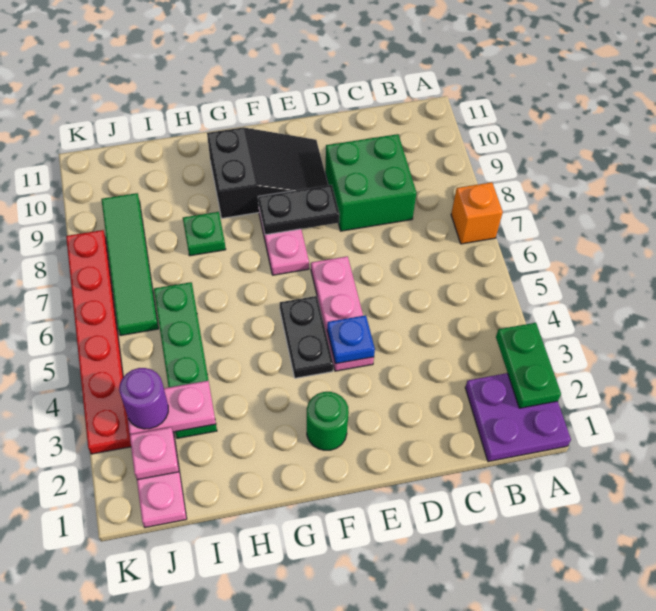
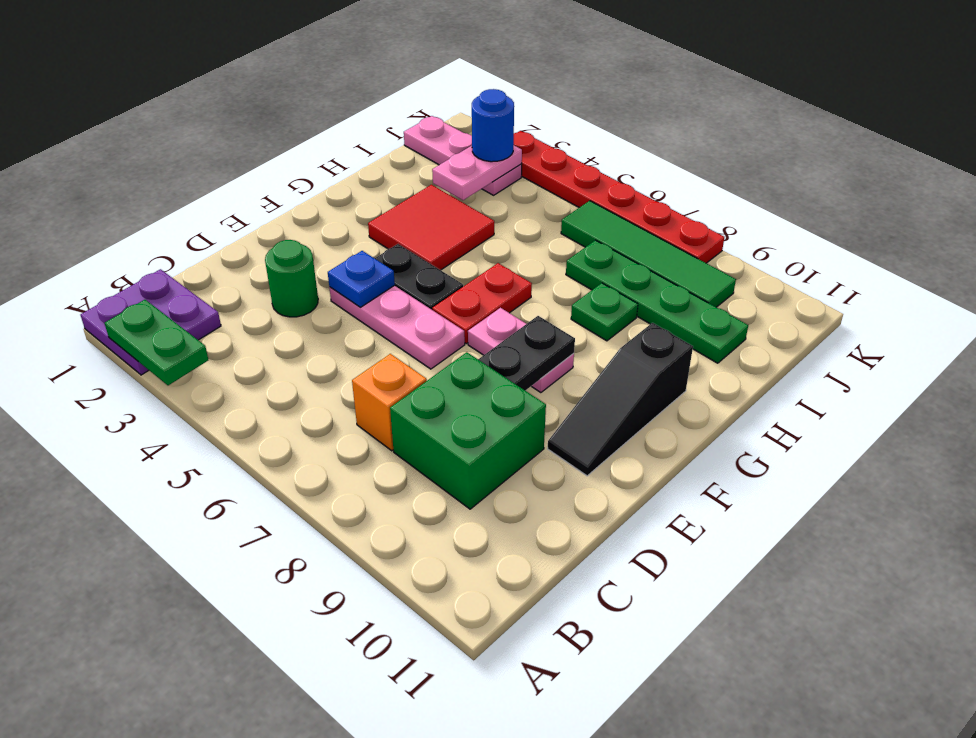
orange 1x1 brick [451,182,503,244] -> orange 1x1 brick moved to [352,354,427,451]
black 2x3 slope [207,127,328,218] -> black 1x3 slope [548,323,693,476]
green 1x1 round brick [307,392,349,450] -> green 1x1 round brick moved to [265,240,318,317]
none -> red 1x2 plate [432,263,532,344]
none -> red 2x2 tile [368,185,494,270]
green 1x4 plate [154,282,217,438] -> green 1x4 plate moved to [566,240,748,363]
pink 1x1 plate [130,427,179,480] -> none
purple 1x1 round brick [119,368,168,429] -> blue 1x1 round brick [472,89,514,162]

